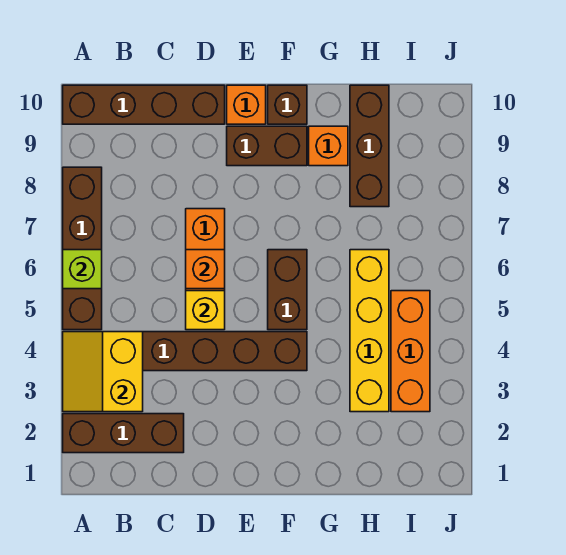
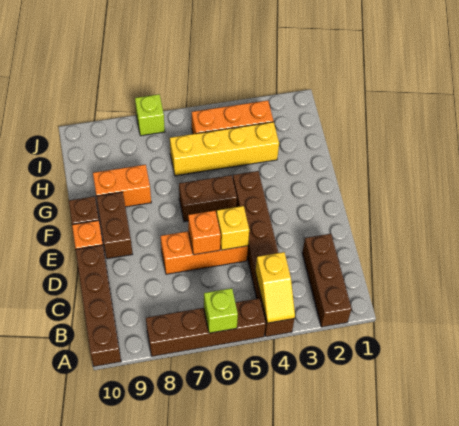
yellow 2x2 slope [63,332,143,412] -> yellow 1x2 slope [255,252,295,323]
orange 1x1 brick [309,126,348,166] -> orange 1x2 brick [93,165,151,207]
brown 1x3 brick [350,85,389,207] -> none
none -> lime 1x1 brick [135,94,165,136]

